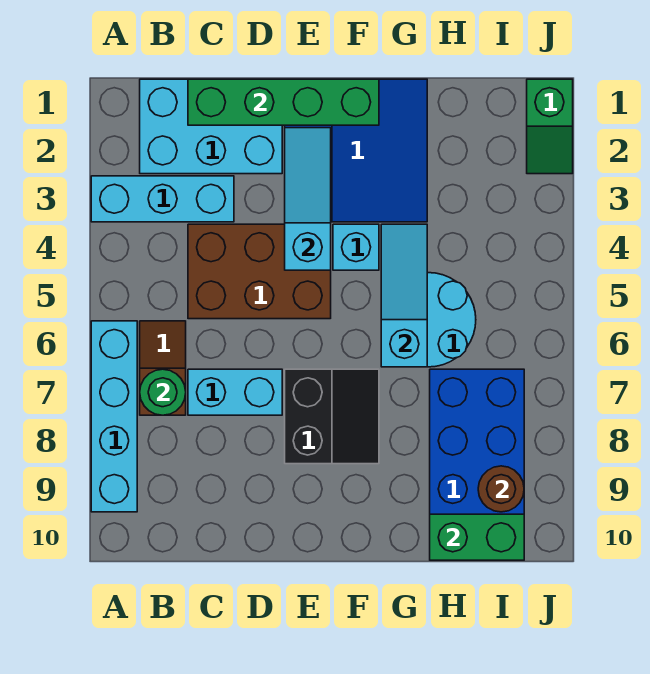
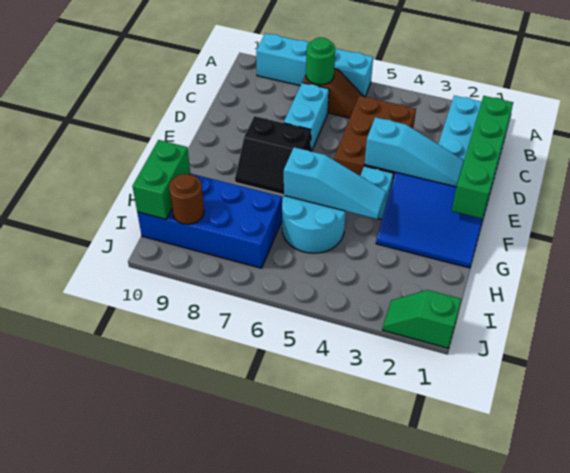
cyan 1x3 brick [91,176,234,222] -> none

